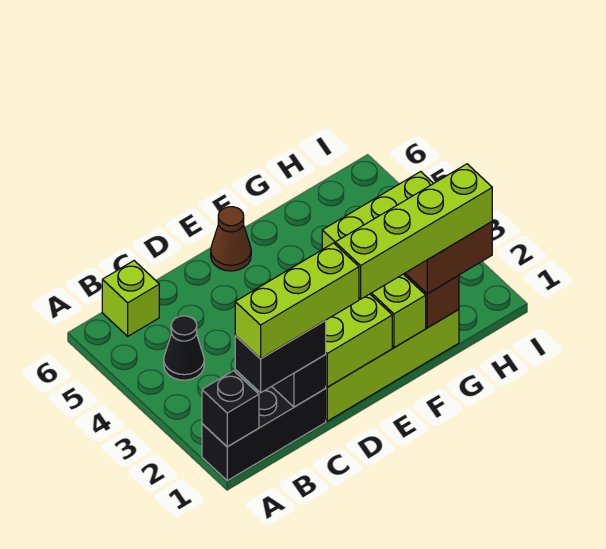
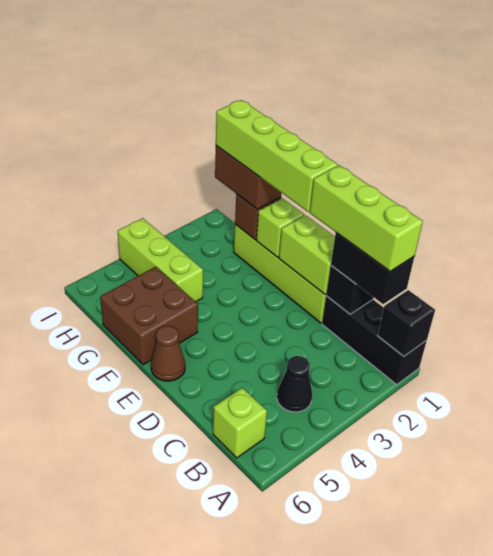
none -> brown 2x2 brick [100,267,198,365]

